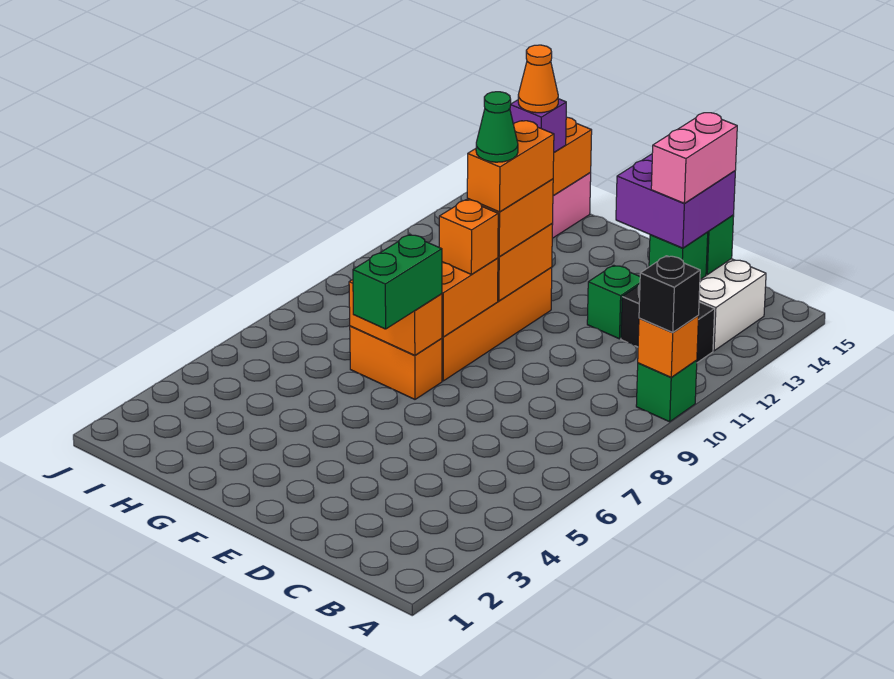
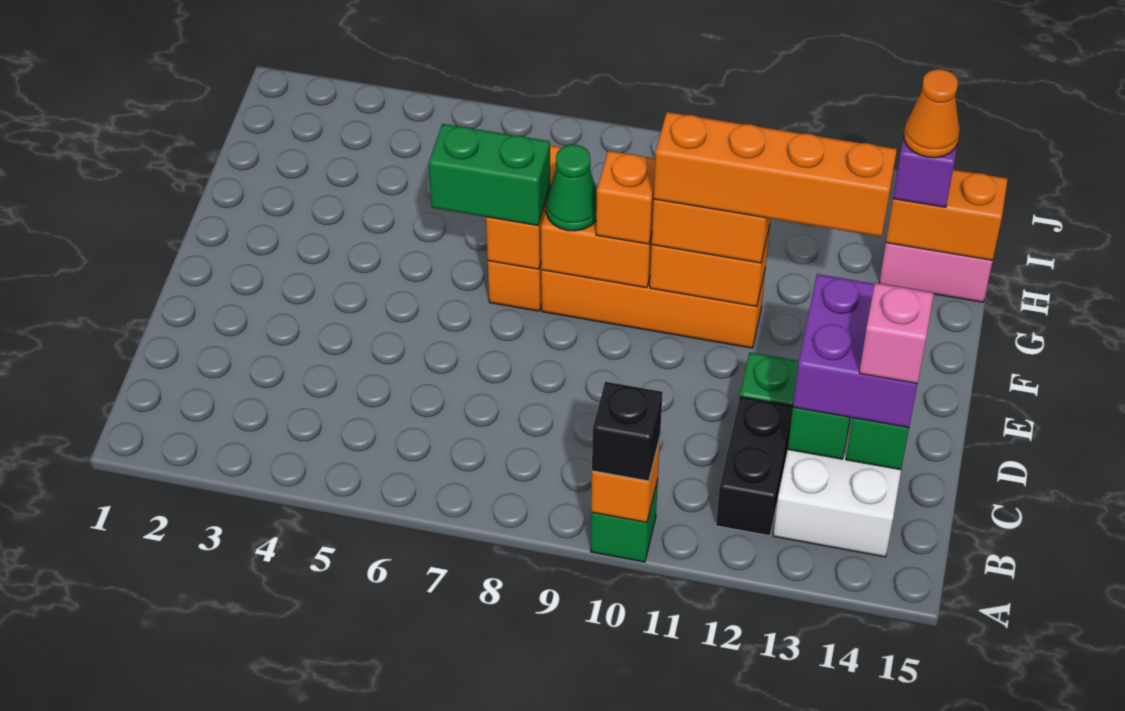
pink 1x2 brick [651,113,737,203] -> pink 1x1 brick [859,283,934,384]
orange 1x2 brick [467,121,554,212] -> orange 1x4 brick [654,112,897,237]
green 1x1 cone [476,92,518,162] -> green 1x1 cone moved to [546,145,597,231]

